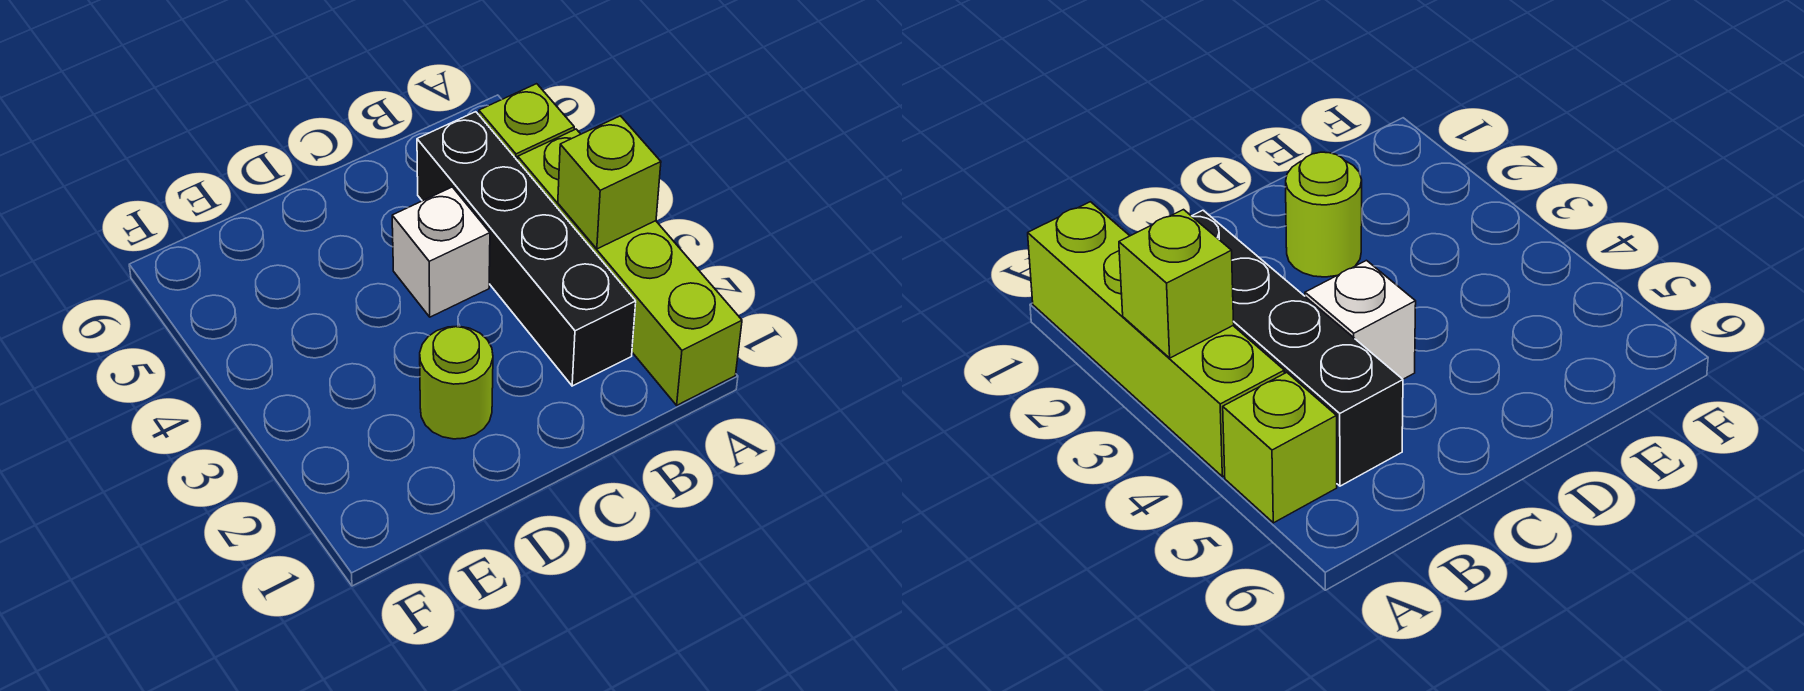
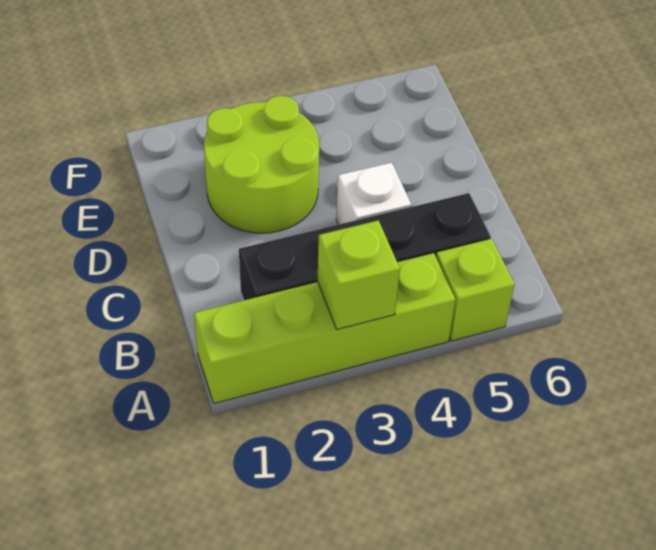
lime 1x1 round brick [420,326,493,439] -> lime 2x2 round brick [204,96,319,233]

